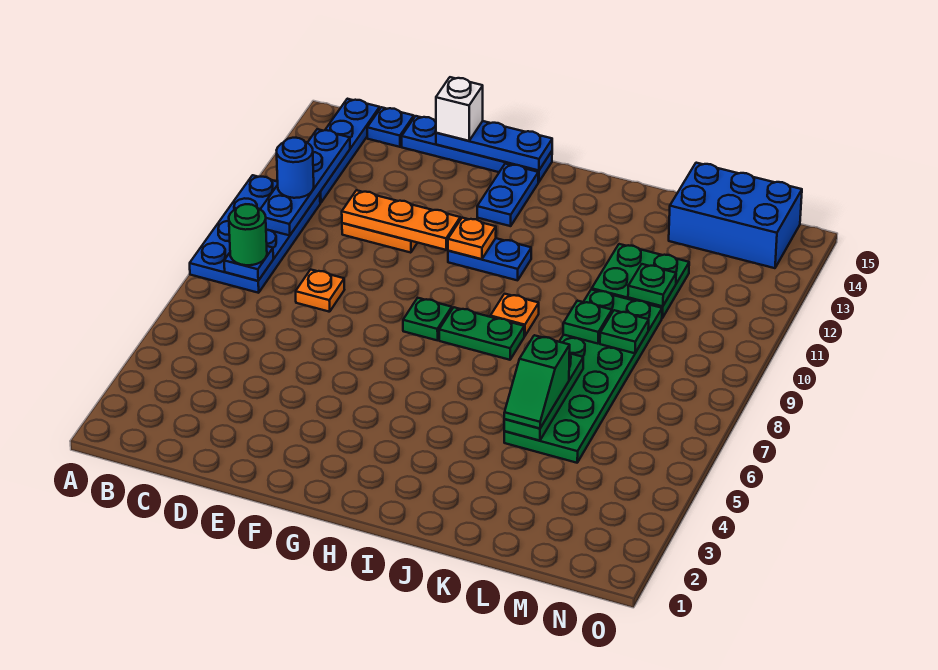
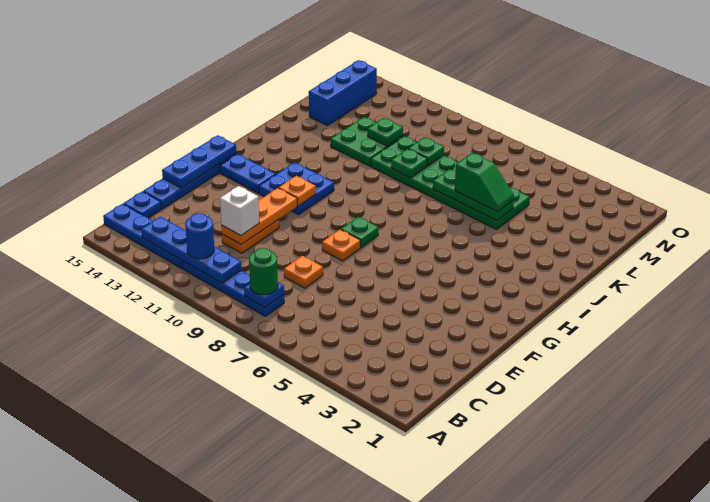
blue 2x4 plate [190,175,320,293] -> blue 1x4 plate [182,261,284,316]
white 1x1 brick [436,77,483,141] -> white 1x1 brick moved to [220,186,259,236]
blue 1x2 plate [448,238,531,280] -> blue 2x2 plate [259,162,334,215]
green 1x2 plate [439,307,524,360] -> none
orange 1x1 plate [490,294,539,336] -> orange 1x1 plate moved to [322,230,360,261]
blue 2x3 brick [669,163,802,268] -> blue 1x3 brick [309,60,377,125]

